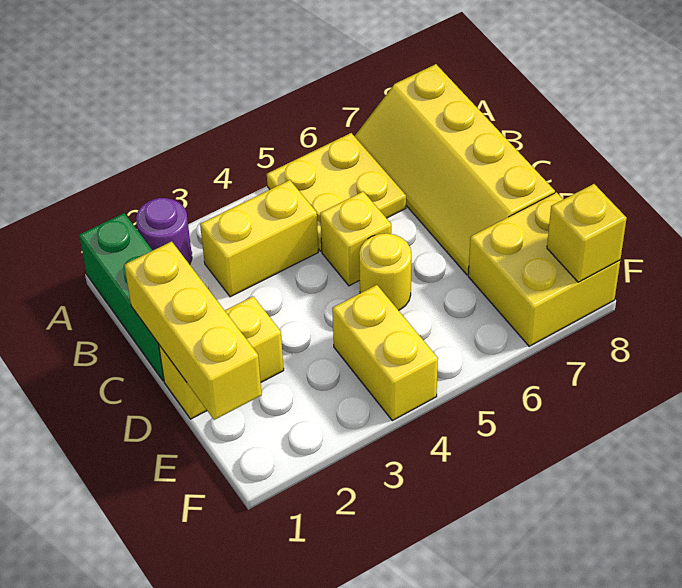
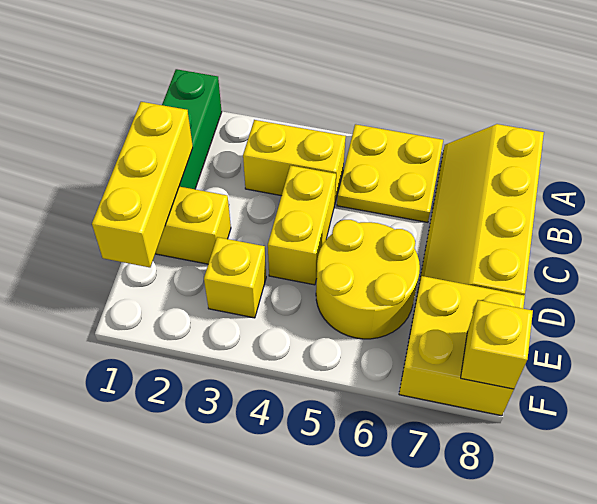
purple 1x1 round brick [136,198,192,265] -> none
yellow 1x1 brick [320,192,391,286] -> yellow 1x1 brick moved to [204,237,266,318]
yellow 1x1 round brick [359,233,411,311] -> yellow 2x2 round brick [316,220,420,339]
yellow 1x2 brick [332,285,438,421] -> yellow 1x2 brick moved to [268,165,336,285]

